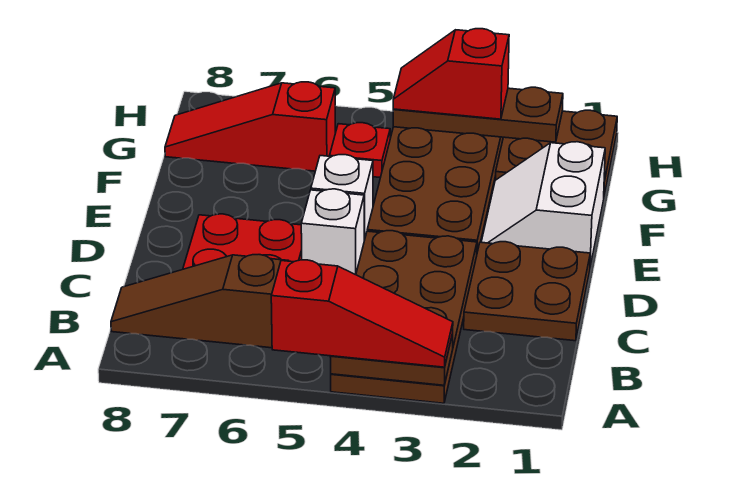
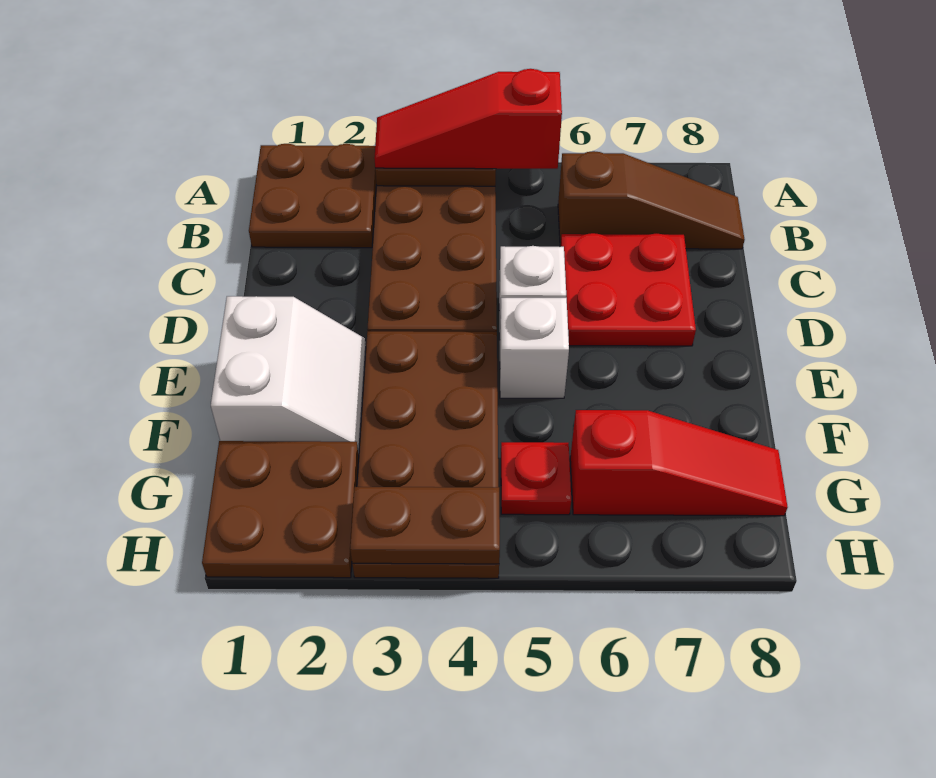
brown 2x2 plate [464,242,590,341] -> brown 2x2 plate moved to [249,144,376,248]
brown 1x3 plate [393,87,563,142] -> brown 1x2 plate [350,487,500,564]
red 1x2 slope [393,29,509,119] -> none

